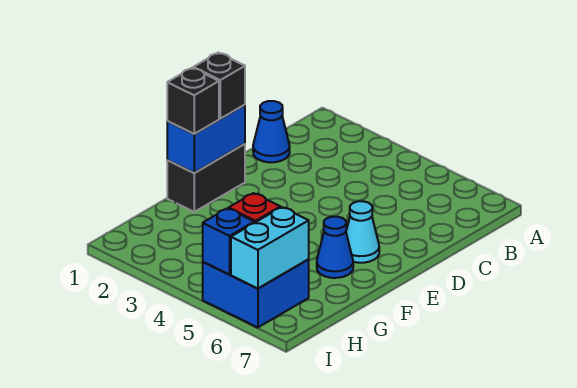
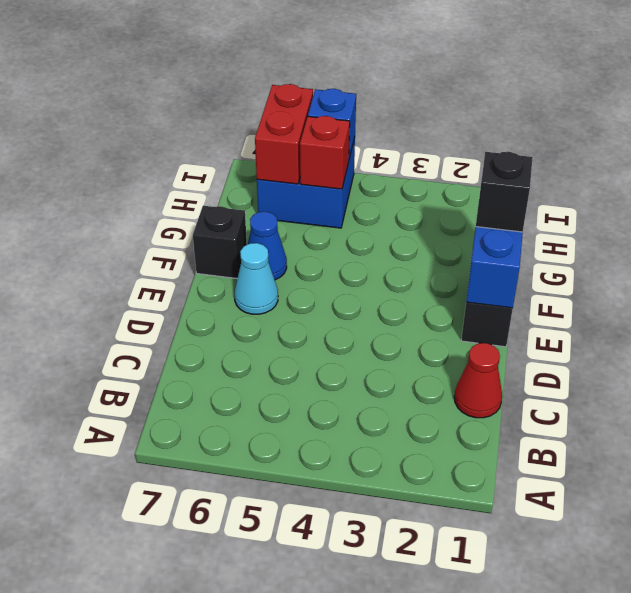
blue 1x1 cone [253,101,290,162] -> red 1x1 cone [454,343,502,418]
black 1x1 brick [193,53,245,119] -> black 1x1 brick moved to [193,206,247,278]
cyan 1x2 brick [231,207,309,288] -> red 1x2 brick [255,84,313,184]

